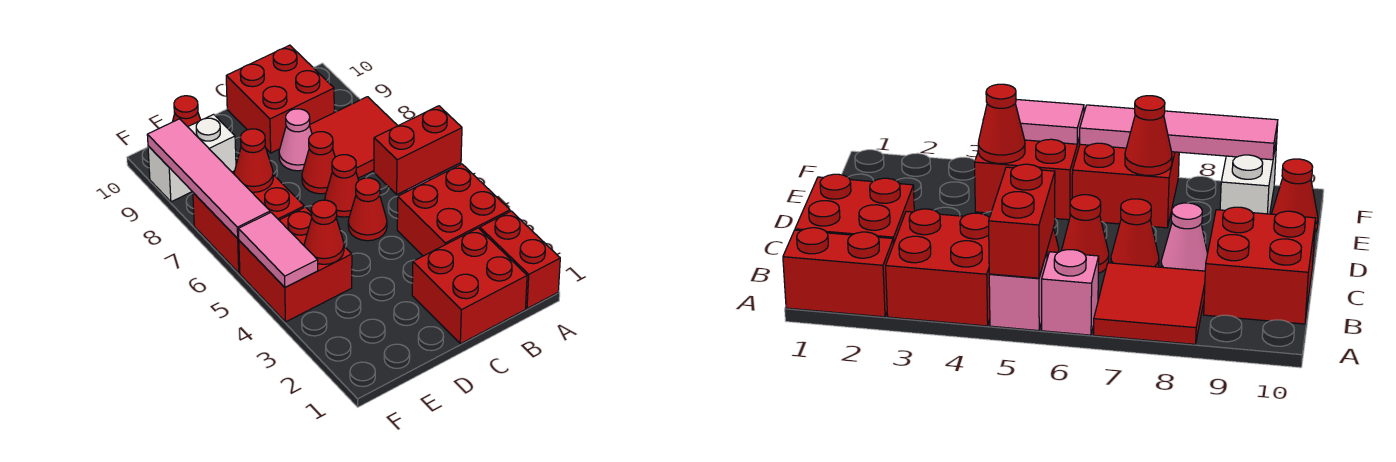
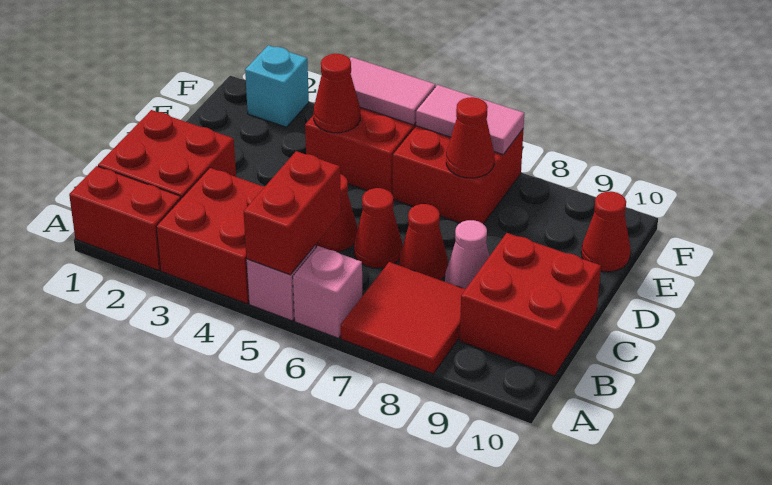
white 1x2 brick [148,114,236,202] -> none
none -> cyan 1x1 brick [245,45,309,127]
pink 1x4 tile [147,119,270,238] -> pink 1x2 tile [416,85,524,154]

